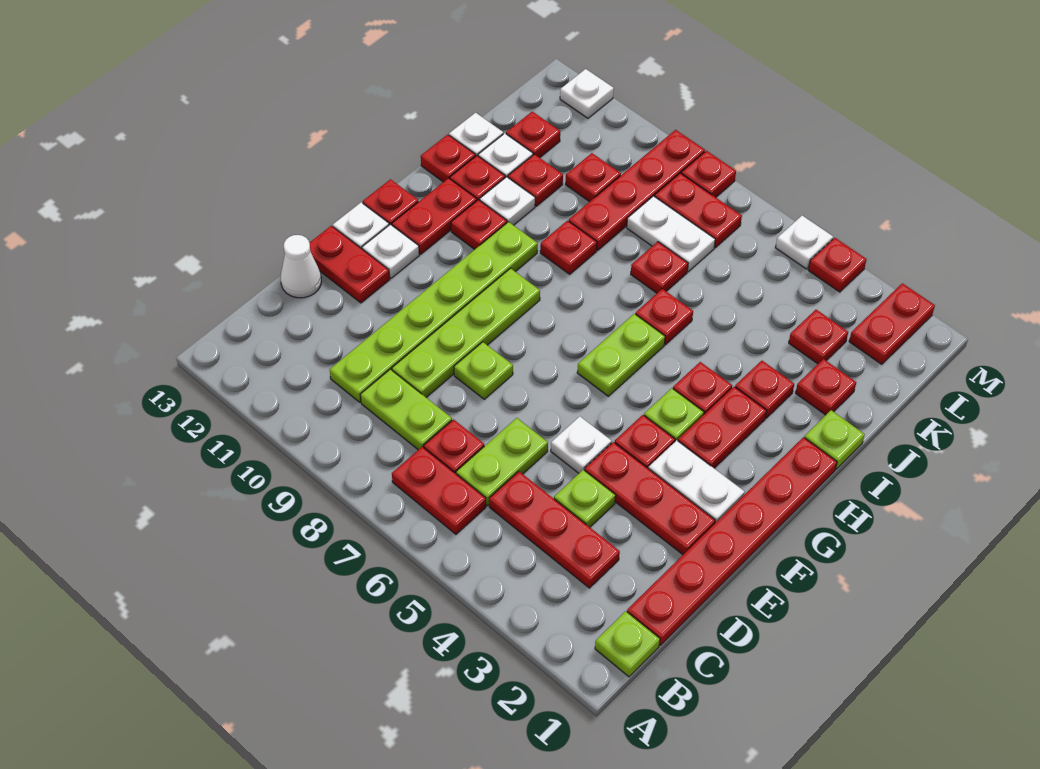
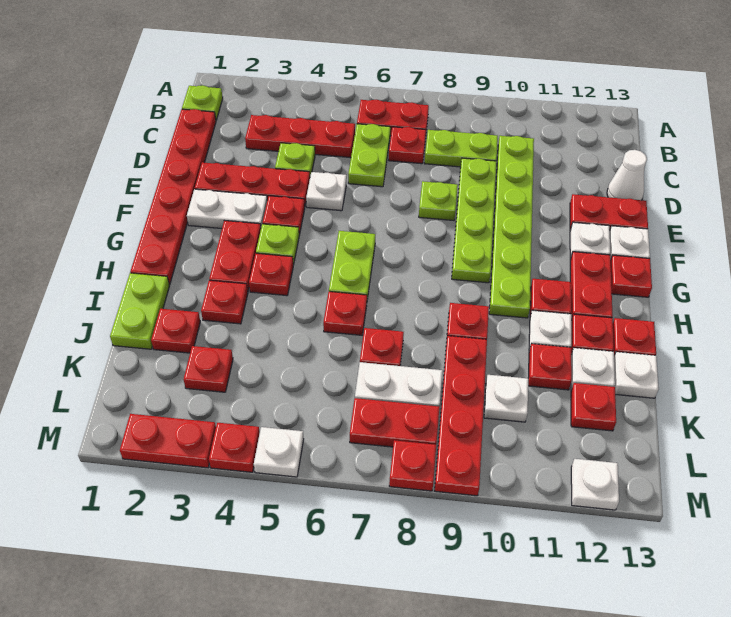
lime 1x1 plate [804,410,865,469] -> lime 1x2 plate [110,273,169,349]
red 1x1 plate [565,153,621,202] -> white 1x1 plate [484,375,528,422]
red 1x2 plate [849,283,935,364] -> red 1x2 plate turned to [120,414,216,468]

